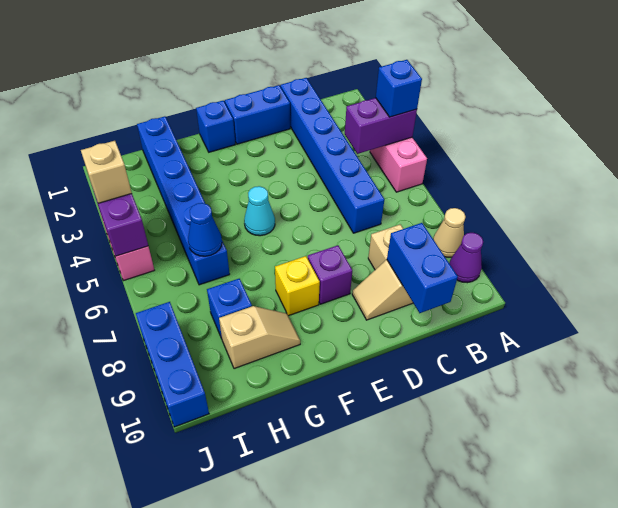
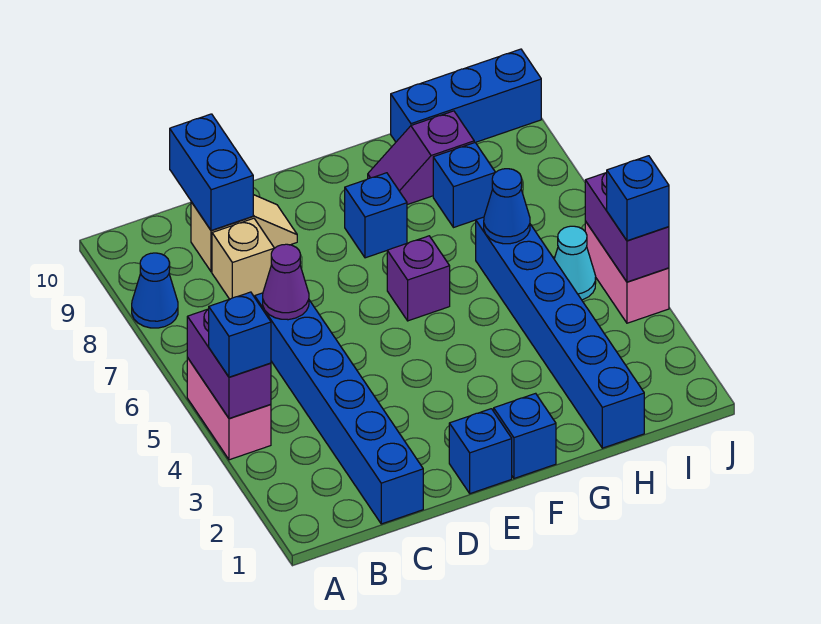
purple 1x2 brick [345,98,417,154] -> purple 1x2 brick turned to [187,309,271,418]
tan 1x1 cone [433,208,466,257] -> blue 1x1 cone [132,253,178,328]
purple 1x1 cone [449,233,483,283] -> purple 1x1 cone moved to [263,244,309,320]
blue 1x2 brick [225,85,290,144] -> blue 1x1 brick [449,409,512,494]
purple 1x1 brick [308,245,352,304] -> purple 1x1 brick moved to [387,236,450,321]
cyan 1x1 cone [244,186,275,236] -> cyan 1x1 cone moved to [554,226,596,300]
yellow 1x1 brick [275,256,320,316] -> blue 1x1 brick [345,173,407,258]
tan 1x2 slope [219,306,300,369] -> purple 1x2 slope [368,111,474,205]
tan 1x1 brick [81,141,132,203] -> blue 1x1 brick [607,156,669,241]
blue 1x3 brick [136,302,209,427] -> blue 1x3 brick turned to [391,49,541,143]

